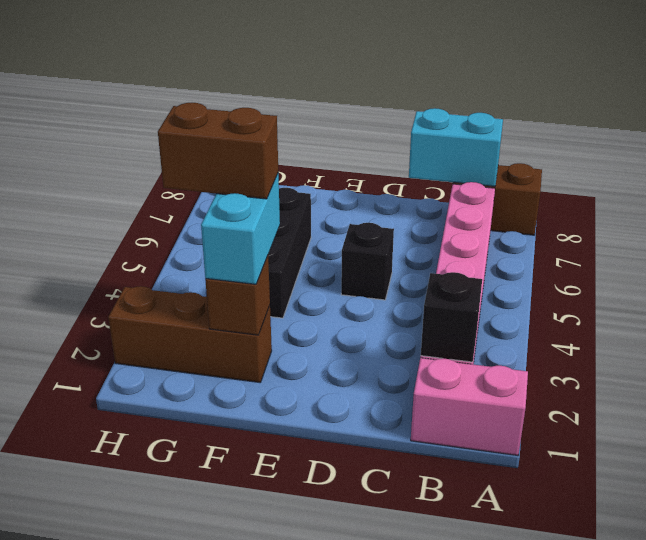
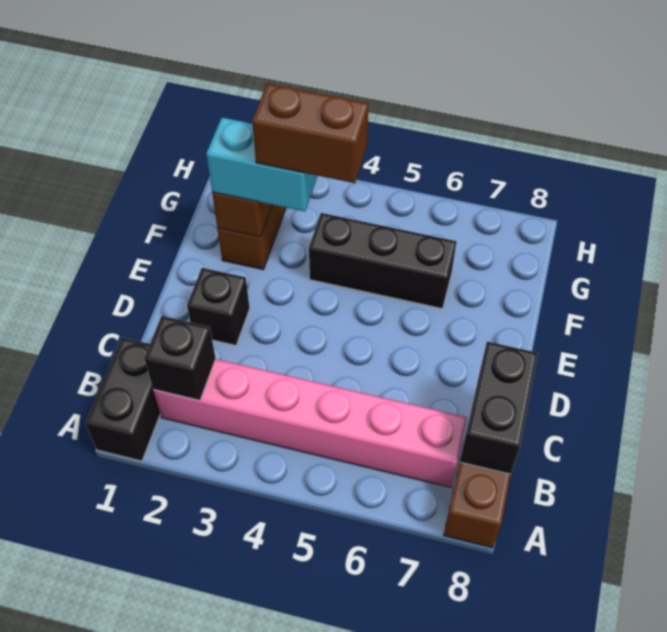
pink 1x2 brick [411,358,528,455] -> black 1x2 brick [85,337,160,461]
cyan 1x2 brick [409,108,503,187] -> black 1x2 brick [460,342,538,474]
black 1x1 brick [341,223,394,300] -> black 1x1 brick moved to [187,268,250,345]
brown 1x2 brick [158,103,278,199] -> brown 1x2 brick turned to [252,83,369,183]

